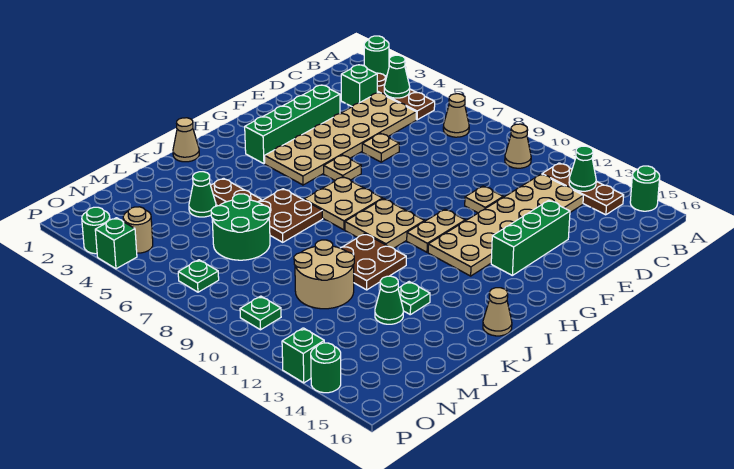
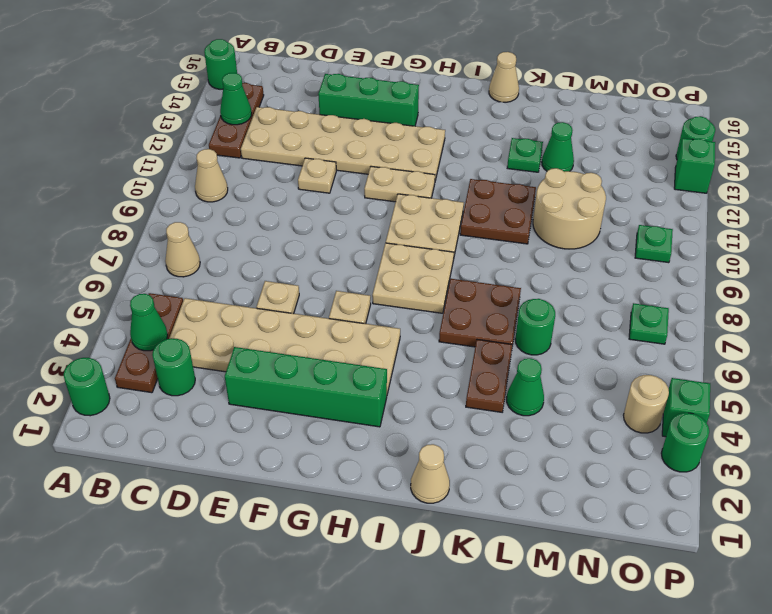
green 1x1 brick [341,65,377,106] -> green 1x1 round brick [152,338,195,396]
green 2x2 round brick [211,194,270,260] -> green 1x1 round brick [515,299,555,355]

